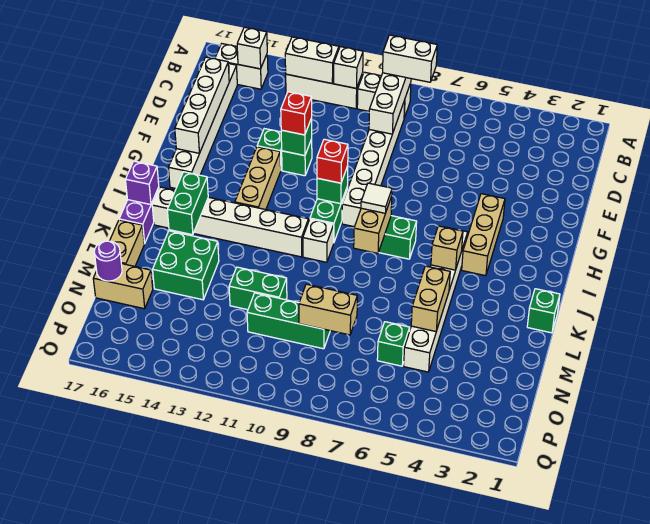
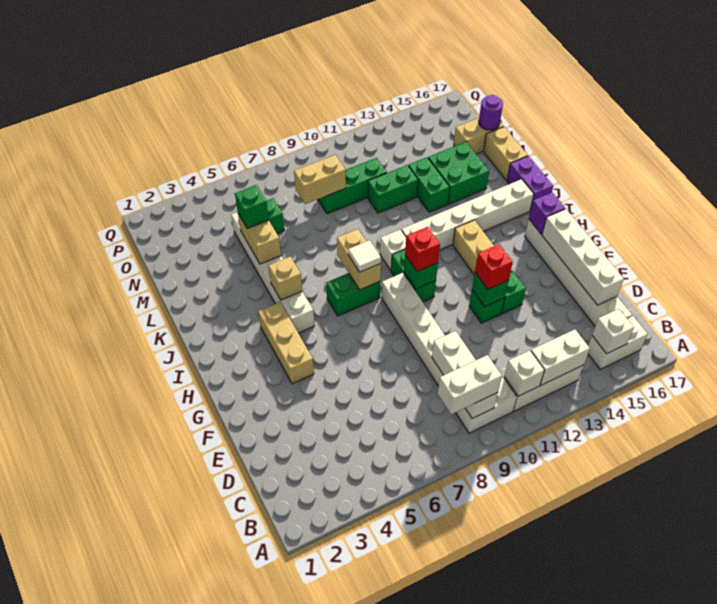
green 1x2 brick [167,172,208,235] -> green 1x2 brick moved to [408,157,450,212]
purple 1x1 brick [125,161,159,205] -> purple 1x1 brick moved to [529,192,565,234]
green 1x1 brick [527,289,560,333] -> green 1x1 brick moved to [235,185,269,229]

